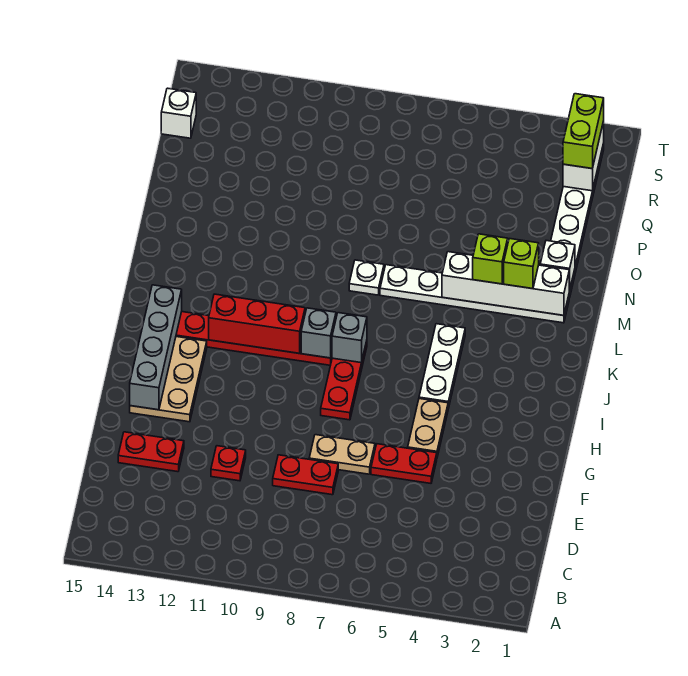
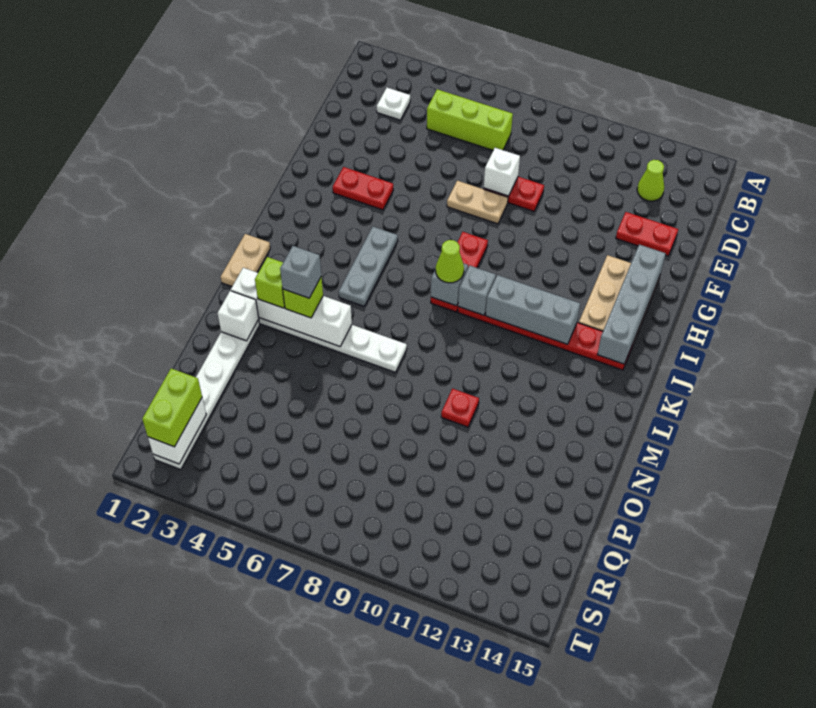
none -> lime 1x3 brick [427,89,513,150]
none -> lime 1x1 cone [637,160,664,201]
red 1x1 plate [211,446,246,481] -> red 1x1 plate moved to [441,389,479,427]
red 1x2 plate [371,444,437,483] -> red 1x2 plate moved to [333,167,393,210]
tan 1x2 plate [408,399,448,457] -> tan 1x2 plate moved to [221,234,270,286]
white 1x3 plate [419,324,465,408] -> grey 1x3 plate [339,227,398,306]
none -> lime 1x1 cone [436,240,464,283]
red 1x3 brick [209,294,305,353] -> grey 1x3 brick [486,275,580,344]
none -> grey 1x1 brick [280,246,321,298]
white 1x1 plate [349,260,384,295] -> white 1x1 plate moved to [377,88,410,120]
white 1x1 brick [161,88,196,138] -> white 1x1 brick moved to [484,148,520,196]

